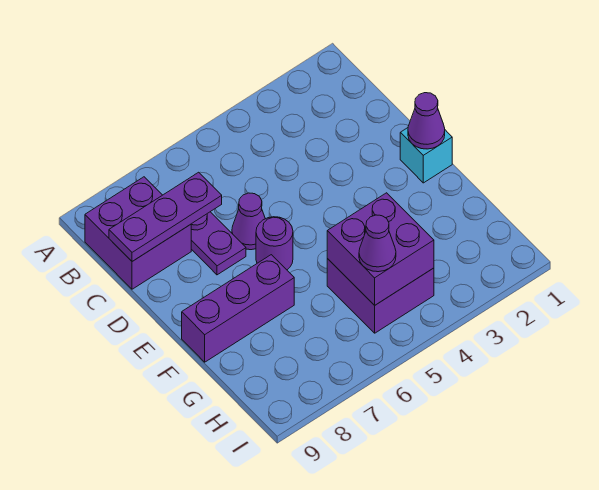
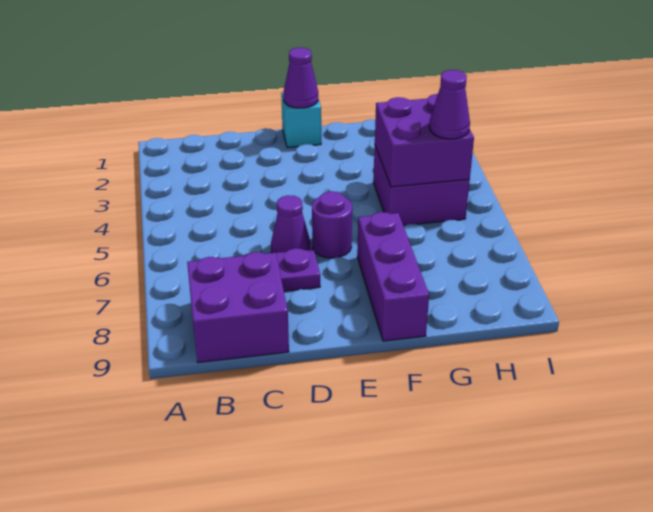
purple 1x3 plate [109,172,222,261] -> none

